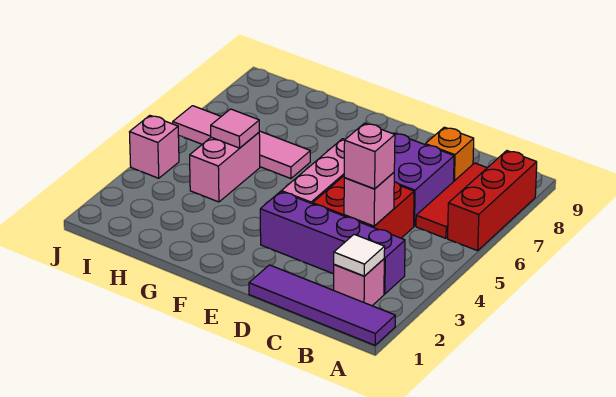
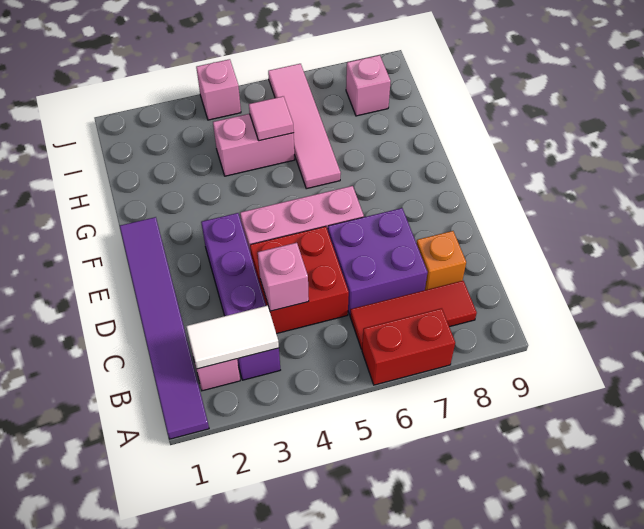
purple 1x4 tile [249,265,395,345] -> purple 1x6 tile [120,217,209,439]
red 1x3 brick [448,151,537,251] -> red 1x2 brick [362,308,455,385]
white 1x1 tile [334,234,385,276] -> white 1x2 tile [186,306,279,369]
pink 1x1 brick [344,123,395,189] -> pink 1x1 brick moved to [346,55,391,116]

